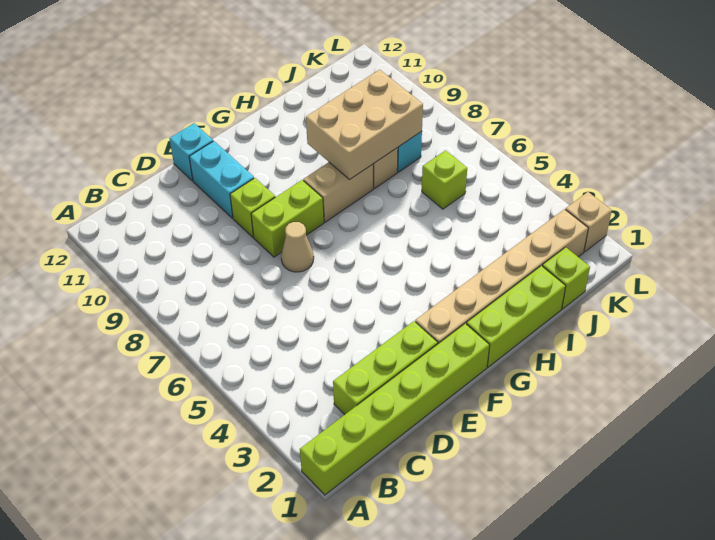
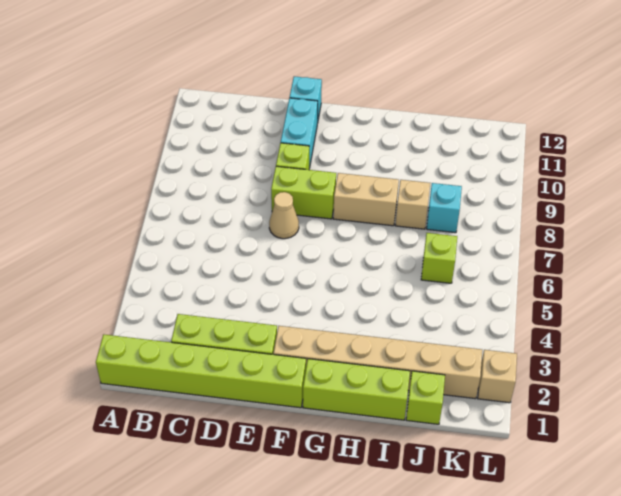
tan 2x3 brick [306,70,423,180] -> none

